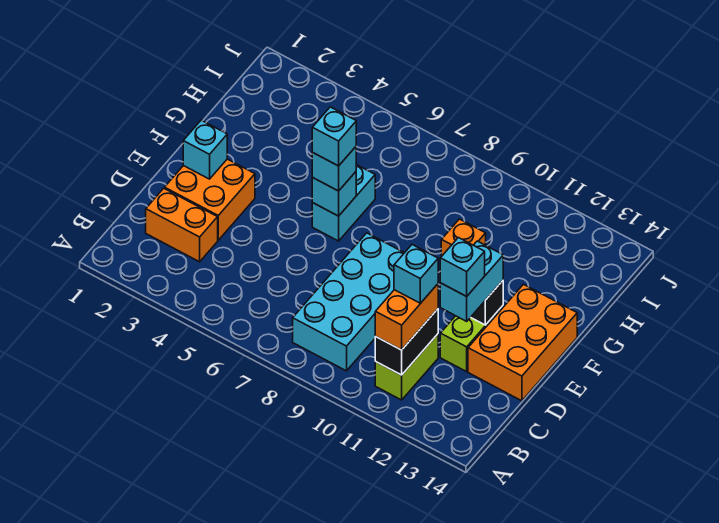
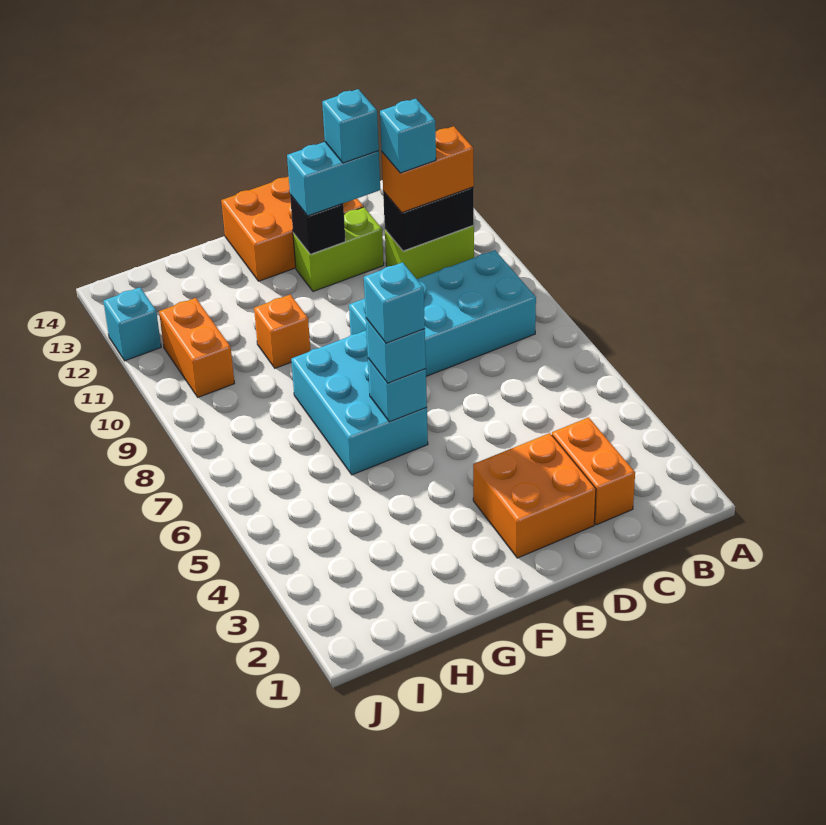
cyan 1x1 brick [183,120,227,179] -> cyan 1x1 brick moved to [103,287,161,361]
cyan 1x2 brick [312,165,375,241] -> cyan 2x3 brick [291,331,428,475]
none -> orange 1x2 brick [159,298,235,397]

